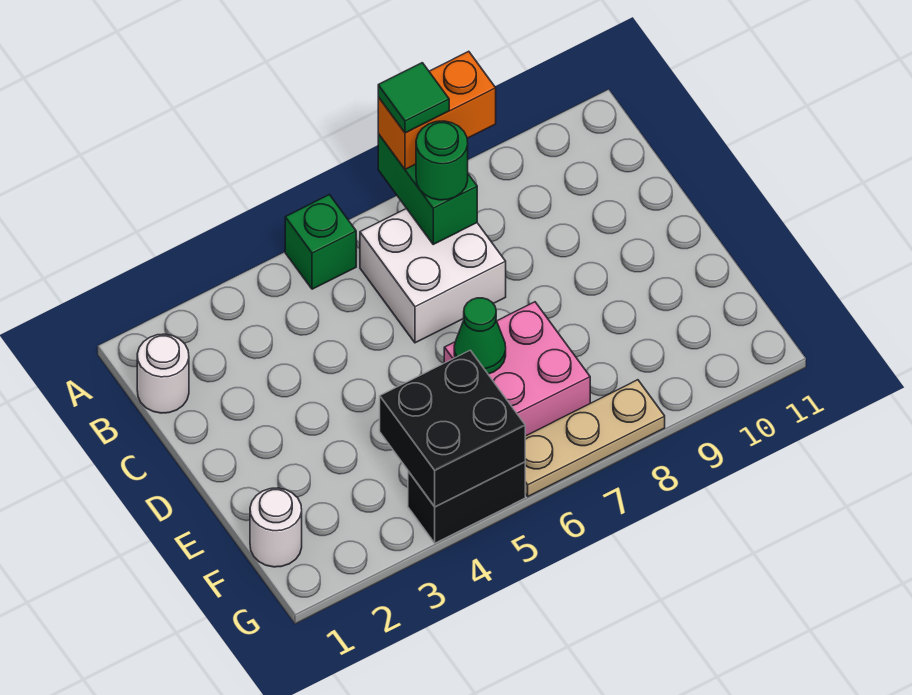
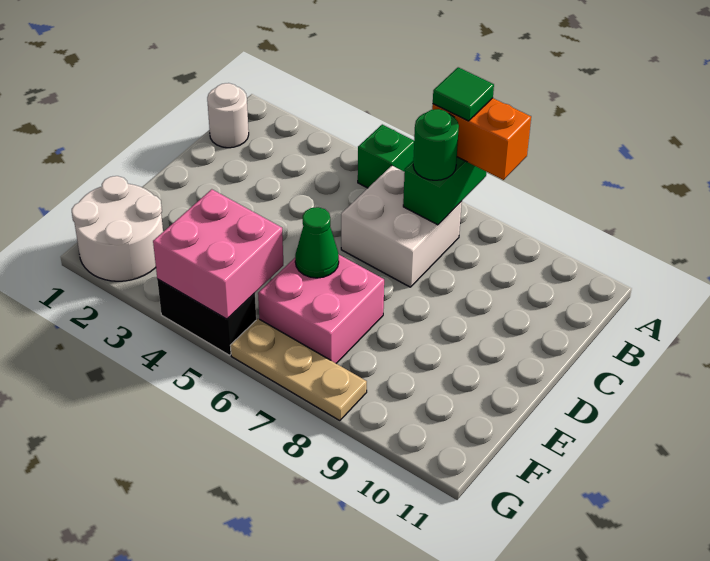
white 1x1 round brick [250,488,302,567] -> white 2x2 round brick [72,176,163,281]
black 2x2 brick [380,350,525,507] -> pink 2x2 brick [153,189,283,319]

